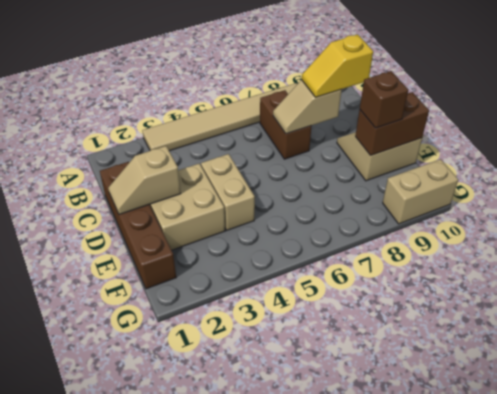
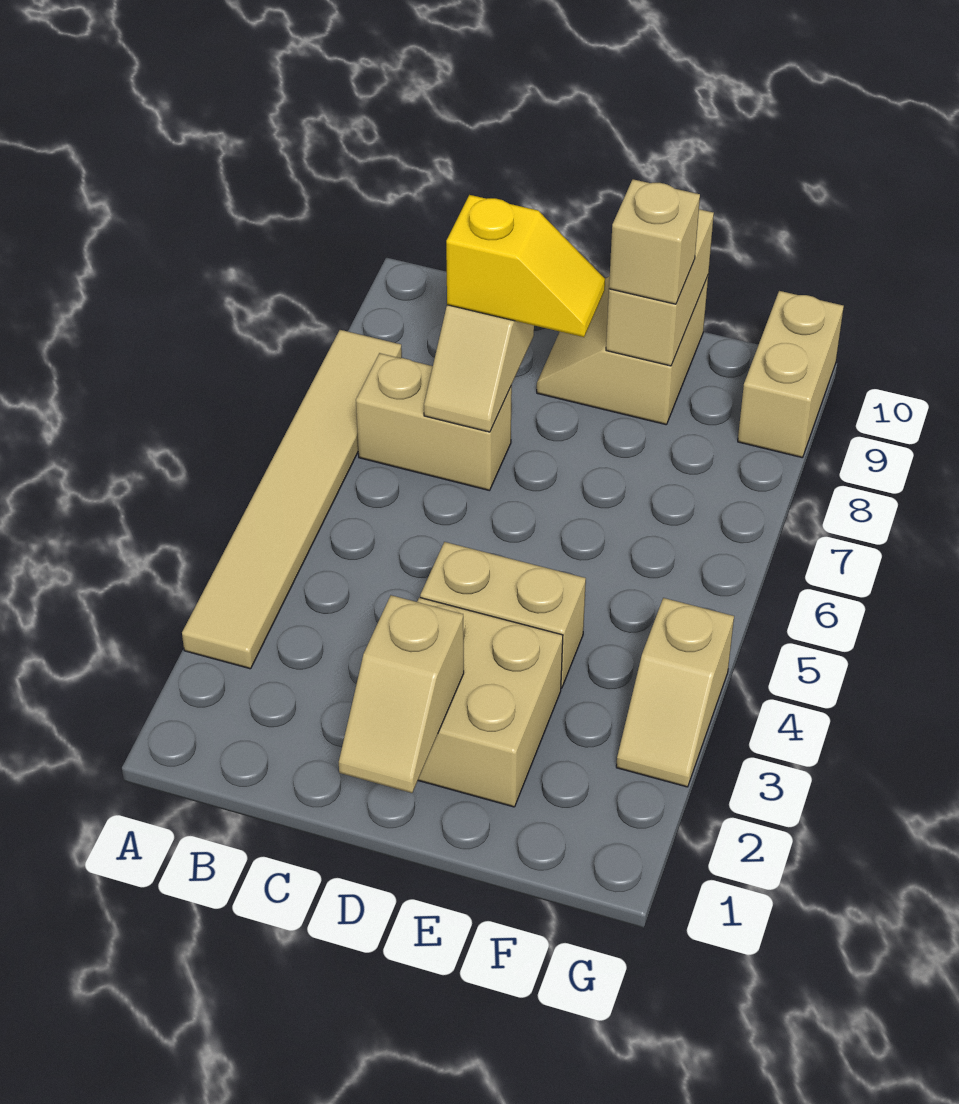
brown 1x2 brick [260,90,312,159] -> tan 1x2 brick [356,353,512,491]
brown 1x4 brick [100,162,176,289] -> none
yellow 1x2 slope [302,34,373,97] -> yellow 1x2 slope turned to [446,195,605,337]
brown 1x2 brick [355,92,429,156] -> tan 1x2 brick [606,209,714,366]
brown 1x1 brick [360,71,408,128] -> tan 1x1 brick [609,179,700,304]
none -> tan 1x2 slope [616,598,734,787]

